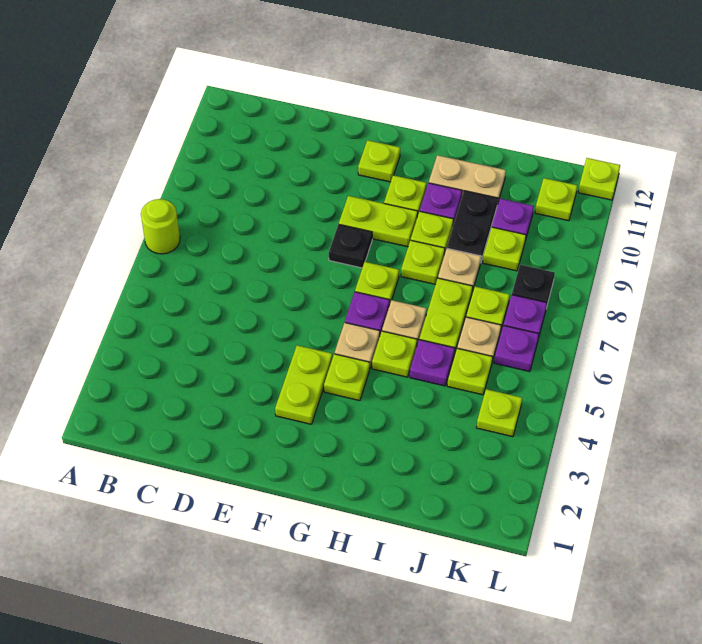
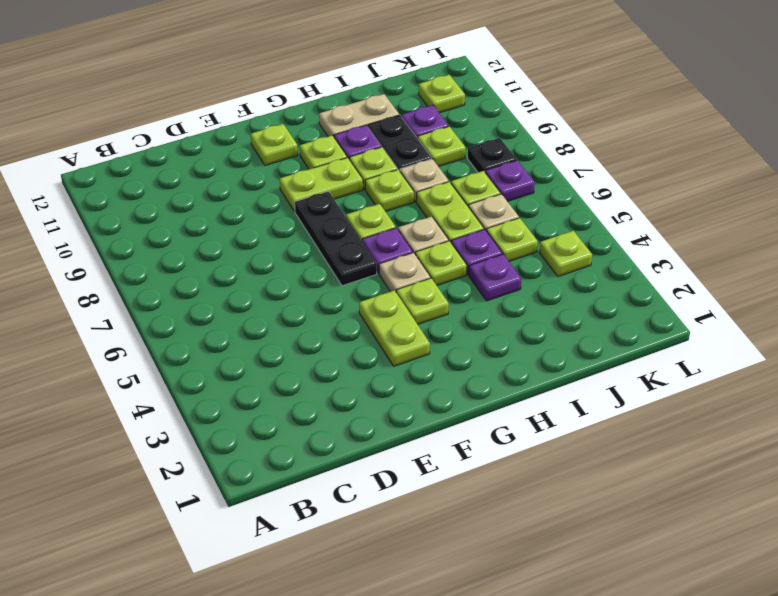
lime 1x1 round brick [141,199,180,254] -> none
black 1x1 plate [329,224,372,268] -> black 1x3 plate [295,191,377,286]
purple 1x1 plate [494,326,539,372] -> purple 1x1 plate moved to [469,254,521,301]
lime 1x1 plate [578,158,620,200] -> none

